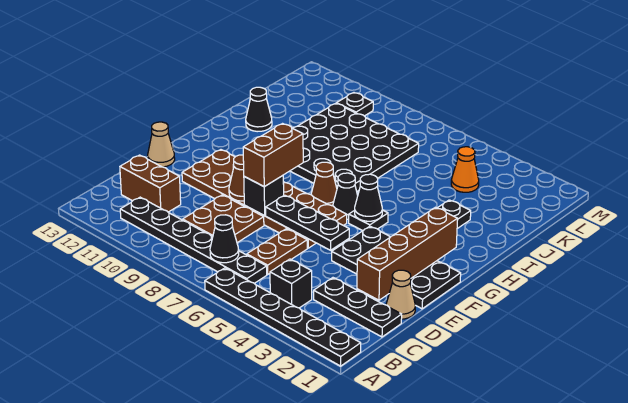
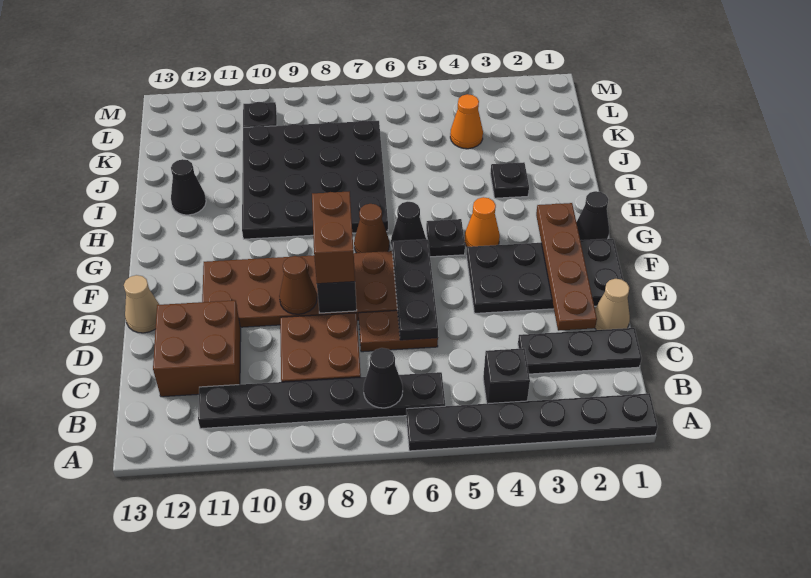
brown 1x2 plate [247,229,307,274] -> brown 1x2 plate turned to [359,310,438,352]
brown 1x2 brick [120,155,181,212] -> brown 2x2 brick [153,300,241,397]
brown 1x4 brick [357,207,458,300] -> brown 1x4 plate [536,203,597,331]
black 1x3 plate [266,195,349,250] -> black 1x3 plate turned to [392,239,438,340]
none -> orange 1x1 cone [464,197,500,247]
black 1x1 cone [355,174,382,221] -> black 1x1 cone moved to [576,191,609,240]

